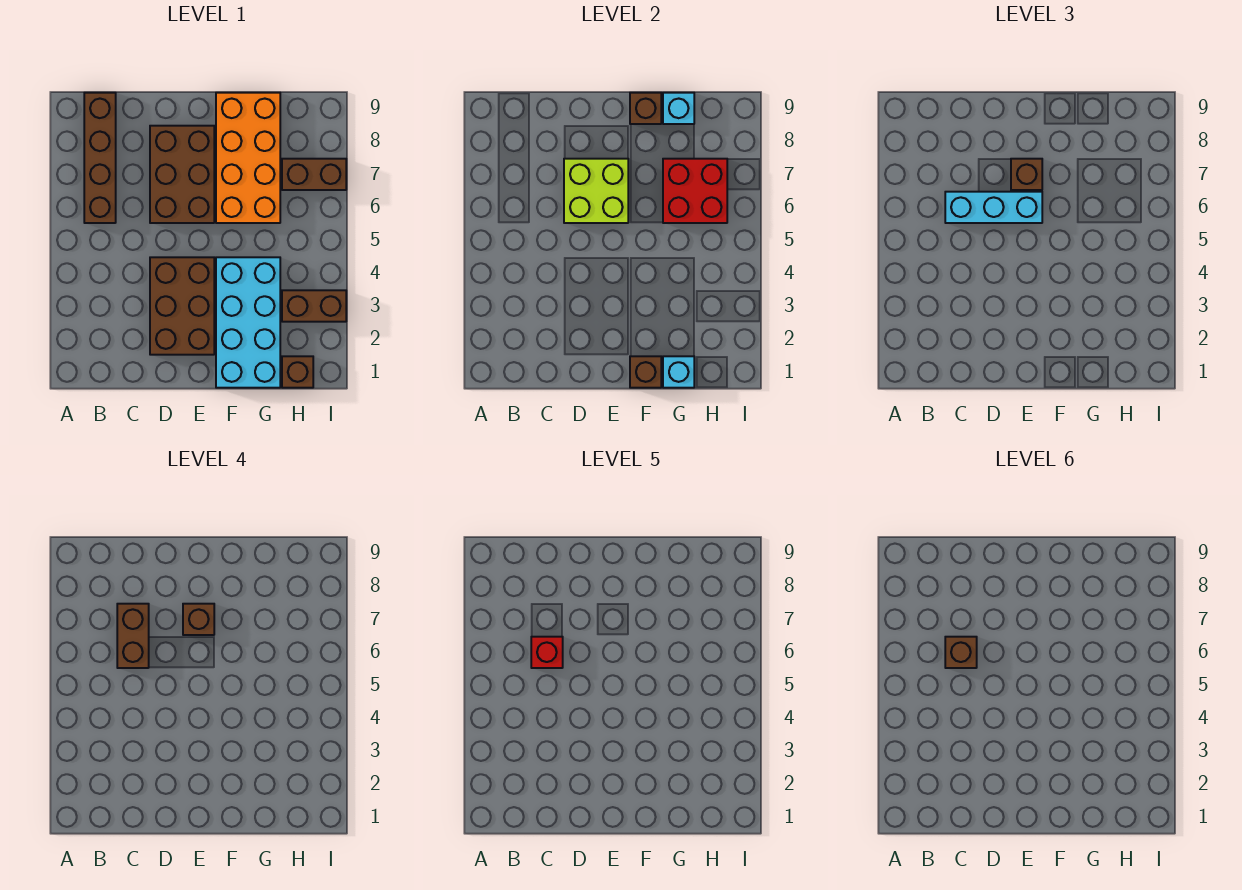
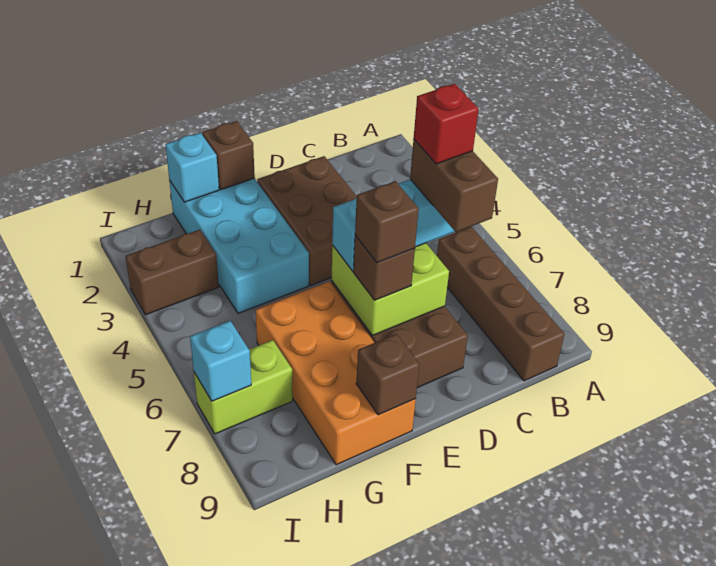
brown 1x1 brick [945,637,977,668] -> none
red 2x2 brick [663,159,727,223] -> none
cyan 1x1 brick [663,93,694,124] -> cyan 1x1 brick moved to [190,321,251,401]
brown 1x1 brick [282,356,313,388] -> none
brown 1x2 brick [282,159,346,190] -> lime 1x2 brick [194,340,293,434]

